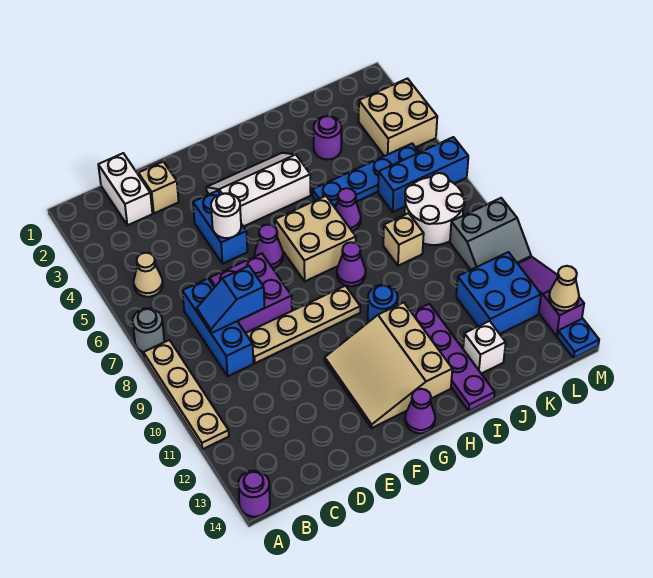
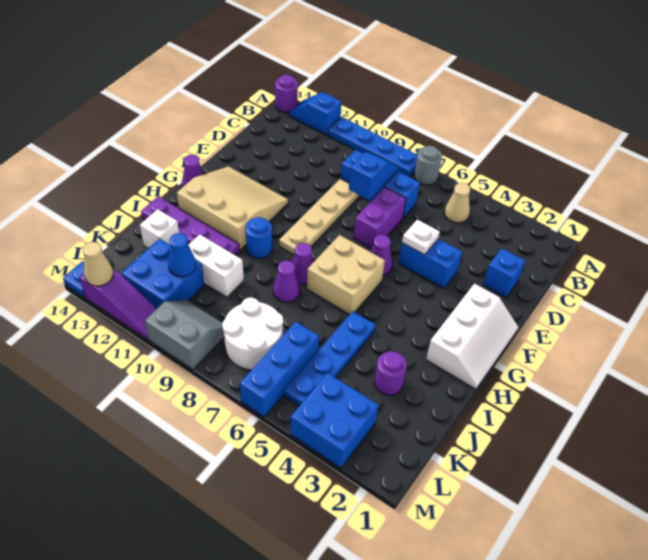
tan 1x4 plate [143,340,229,449] -> blue 1x4 plate [328,117,418,177]
none -> blue 1x2 slope [290,92,342,135]
white 1x2 brick [98,153,152,225] -> white 1x2 brick moved to [189,234,244,297]
tan 1x1 brick [138,161,179,213] -> blue 1x1 brick [483,248,525,297]
purple 2x2 brick [210,254,292,333] -> purple 1x2 brick [354,187,406,248]
white 1x1 round brick [211,193,241,238] -> white 1x1 plate [402,220,440,255]
white 2x3 slope [206,153,311,227] -> white 2x3 slope moved to [426,284,518,389]
purple 1x1 cone [335,188,361,231] -> purple 1x1 cone moved to [273,260,300,302]
tan 1x1 brick [383,213,424,266] -> none
none -> blue 1x1 cone [168,233,196,277]
tan 2x2 brick [359,79,437,156] -> blue 2x2 brick [291,373,379,468]
grey 2x2 slope [450,198,531,270] -> grey 2x2 slope turned to [145,300,224,369]

